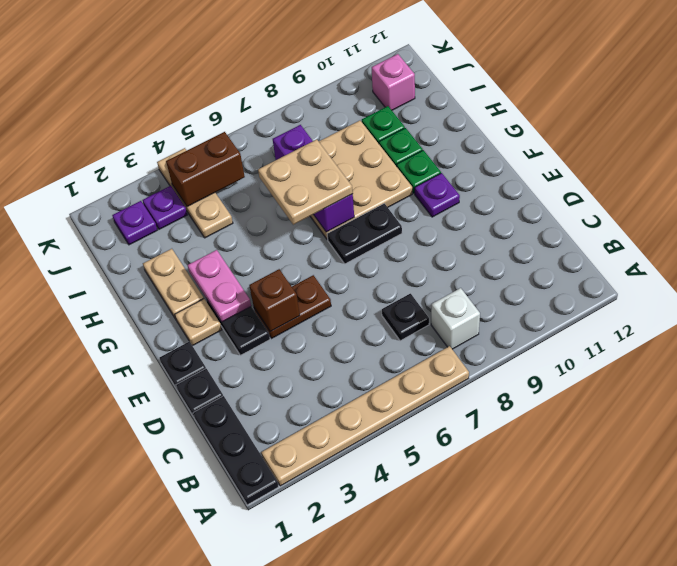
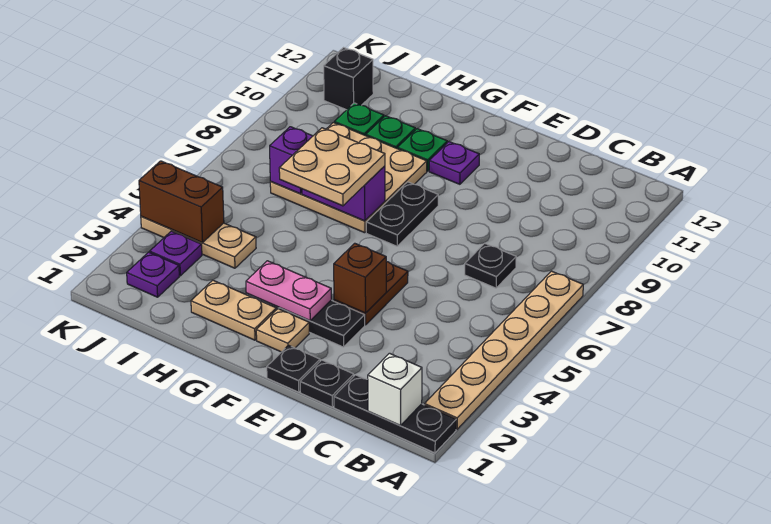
white 1x1 brick [431,288,480,349] -> white 1x1 brick moved to [368,353,422,426]
brown 1x2 brick [166,132,245,207] -> brown 1x2 brick turned to [139,161,224,243]
pink 1x1 brick [372,54,415,110] -> black 1x1 brick [324,48,373,110]

